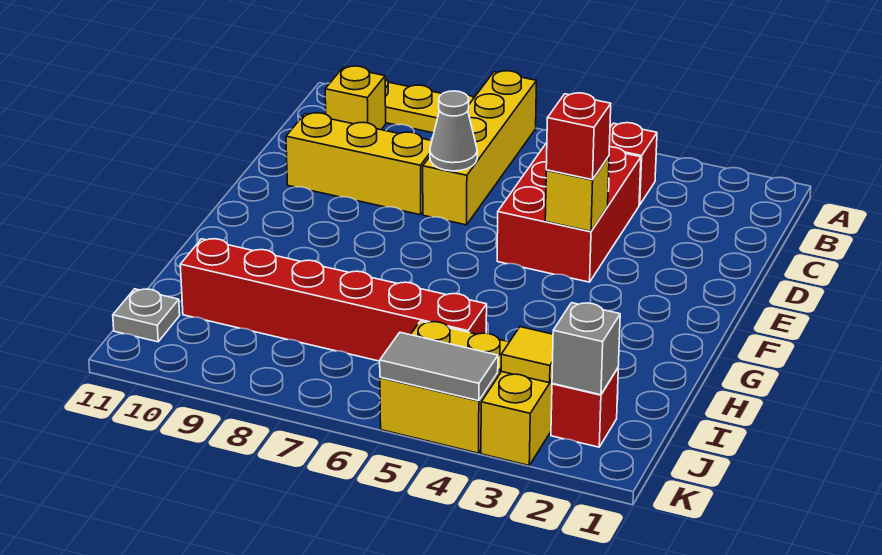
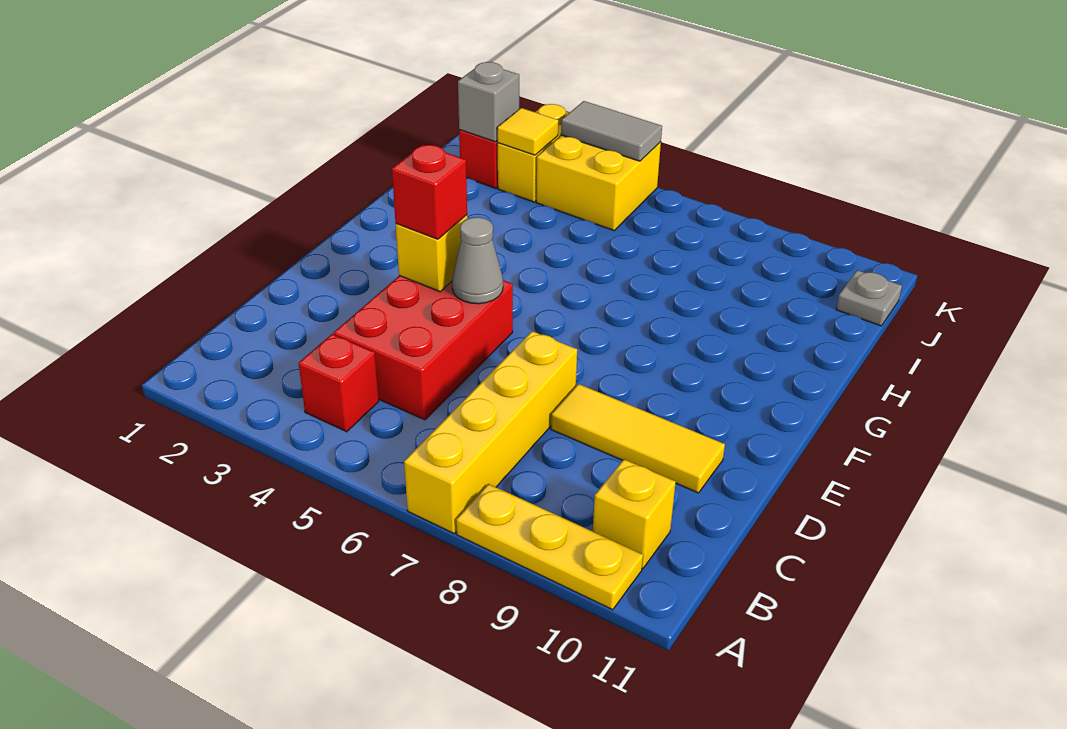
grey 1x1 cone [430,91,477,171] -> grey 1x1 cone moved to [452,217,503,304]
yellow 1x3 brick [286,113,432,215] -> yellow 1x3 tile [551,384,725,493]
red 1x6 brick [180,239,487,361] -> none

